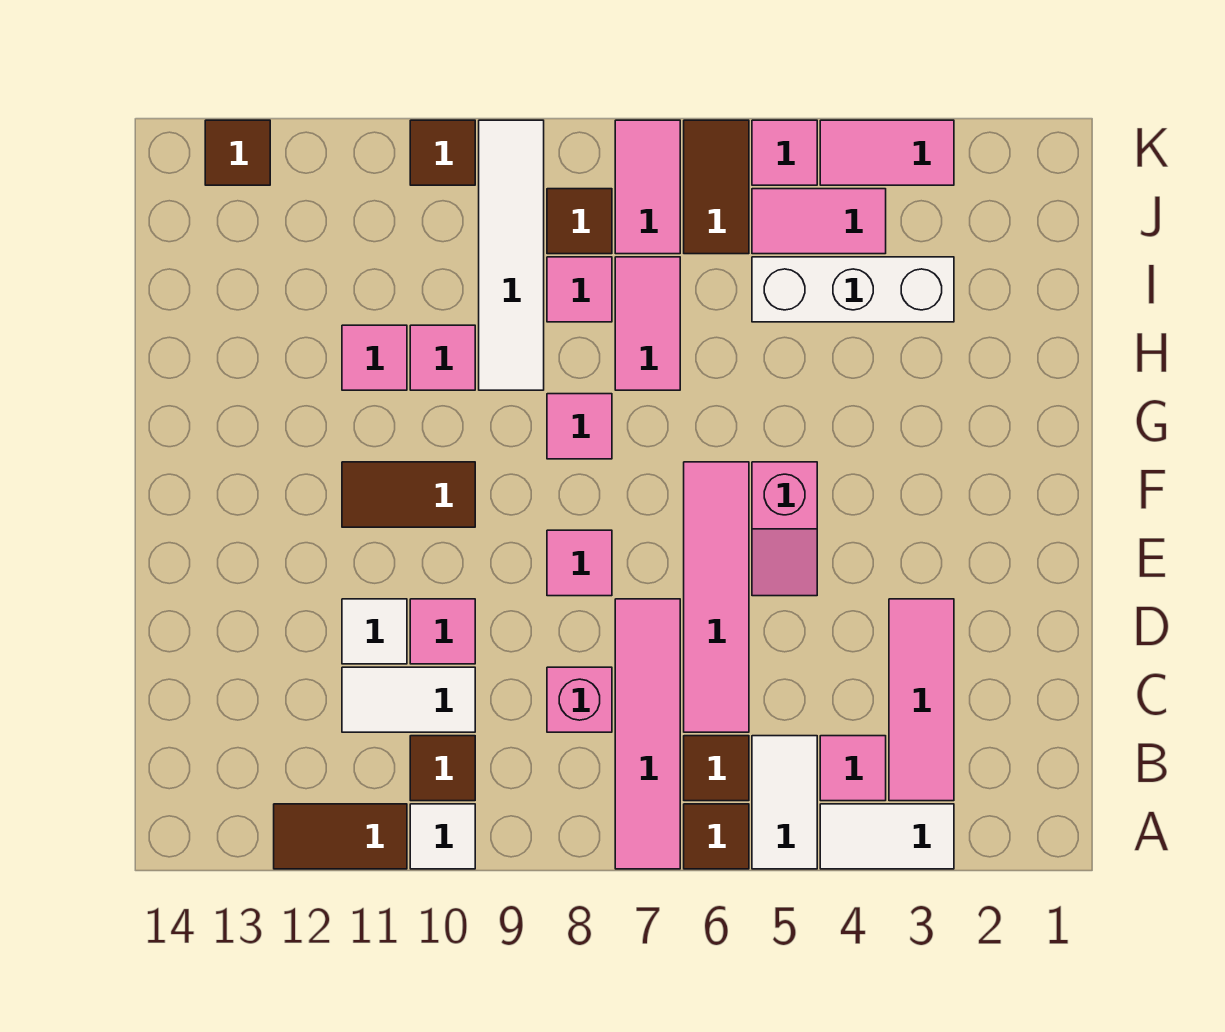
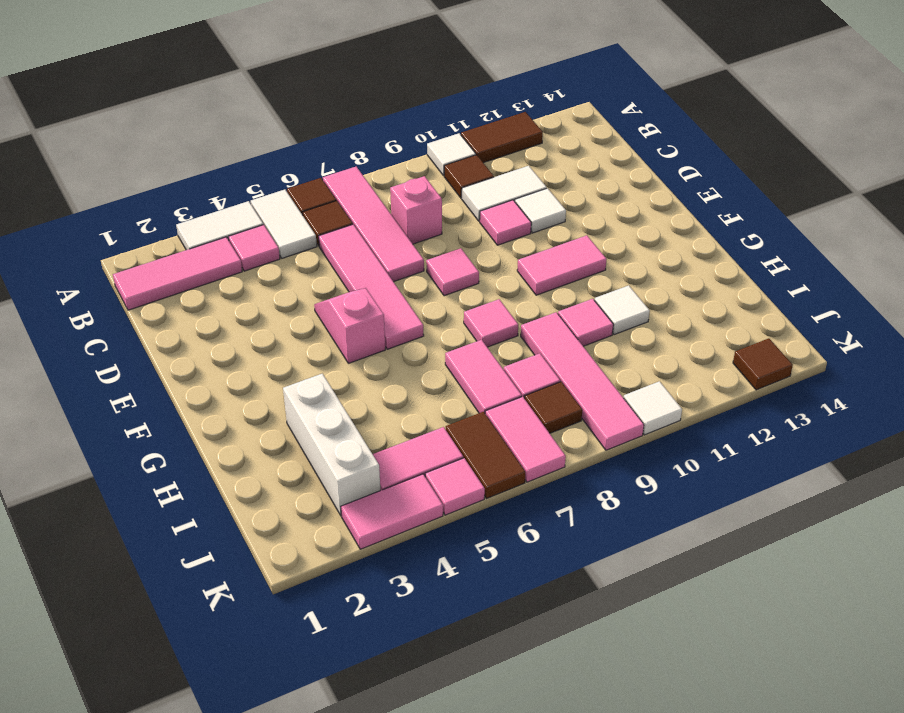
pink 1x3 tile [889,599,954,801] -> pink 1x3 tile turned to [113,237,242,310]
brown 1x2 tile [342,462,475,527] -> pink 1x2 tile [517,235,607,295]
white 1x4 tile [479,120,544,390] -> pink 1x4 tile [521,312,644,450]
pink 1x1 tile [342,325,407,390] -> white 1x1 tile [594,285,650,335]
white 1x3 brick [752,257,954,322] -> white 1x3 brick turned to [283,374,380,516]
brown 1x1 tile [410,120,475,185] -> white 1x1 tile [623,381,682,435]

